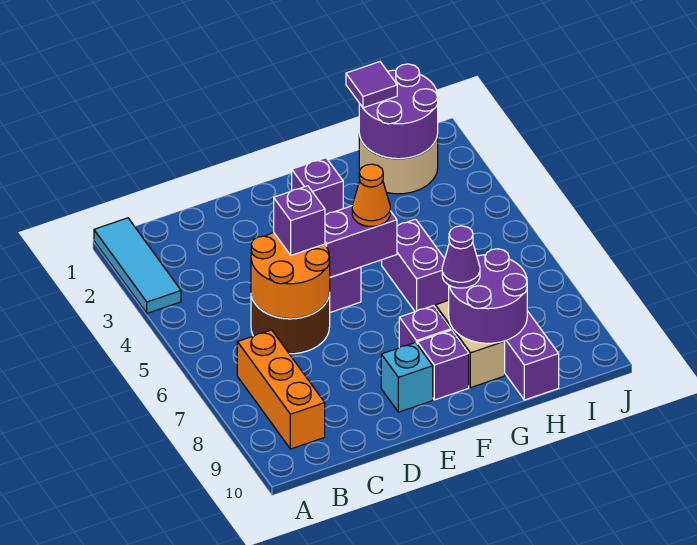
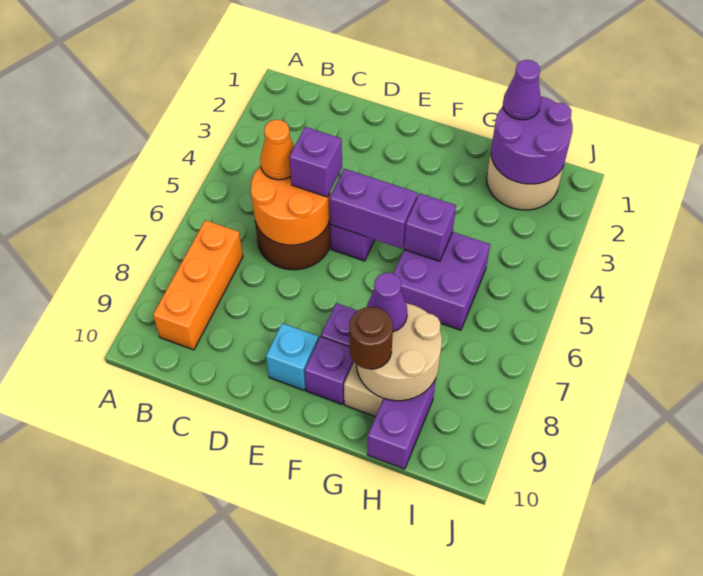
cyan 1x3 tile [94,218,181,313] -> none
purple 1x1 brick [292,158,343,215] -> purple 1x1 brick moved to [404,194,456,261]
orange 1x1 cone [352,164,390,226] -> orange 1x1 cone moved to [260,120,294,180]
purple 1x2 brick [382,219,449,312] -> purple 2x2 brick [393,232,490,330]
purple 2x2 round brick [449,249,527,343] -> tan 2x2 round brick [356,303,442,401]
none -> brown 1x1 round brick [349,307,393,369]
purple 1x1 tile [346,62,397,108] -> purple 1x1 cone [503,60,541,120]

